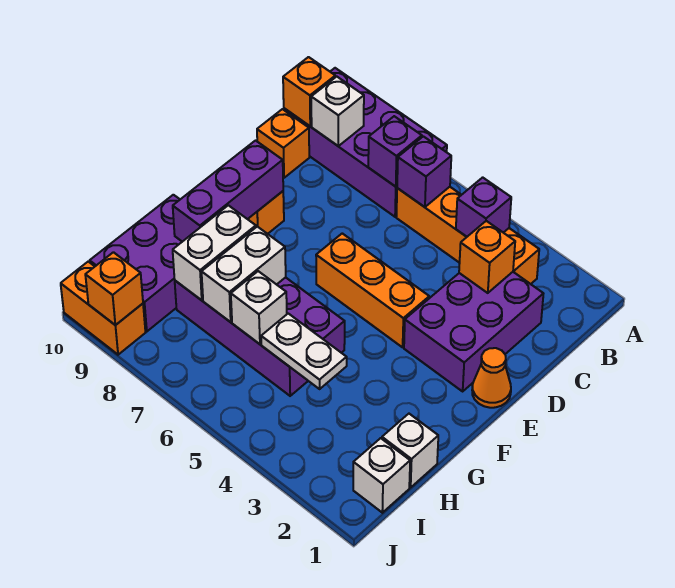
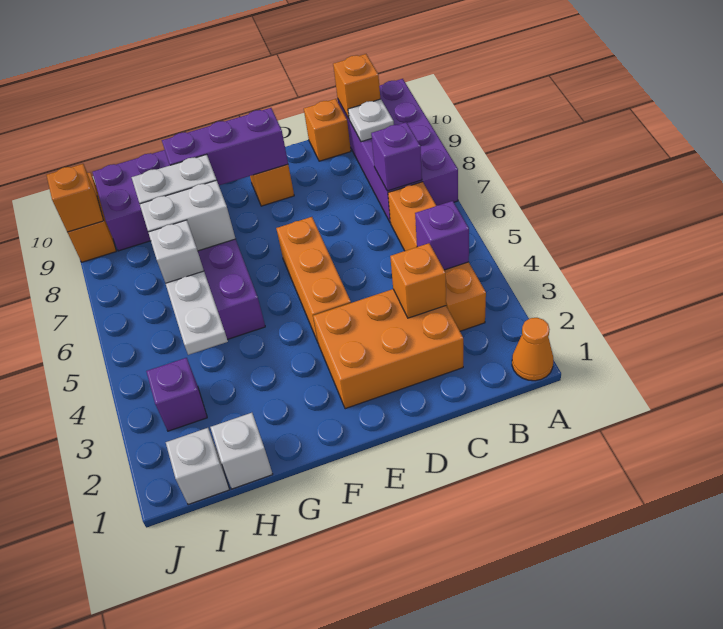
purple 1x1 brick [397,136,451,207] -> purple 1x1 brick moved to [146,358,207,431]
white 1x1 brick [311,77,364,146] -> white 1x1 plate [348,99,394,142]
purple 2x3 brick [404,272,543,391] -> orange 2x3 brick [313,289,463,409]
orange 1x1 cone [472,348,511,408] -> orange 1x1 cone moved to [512,318,553,381]

